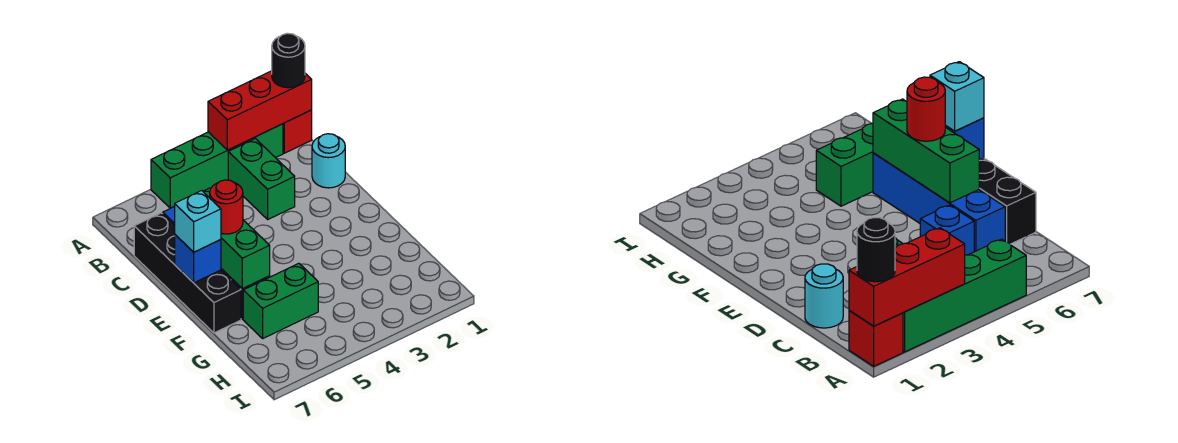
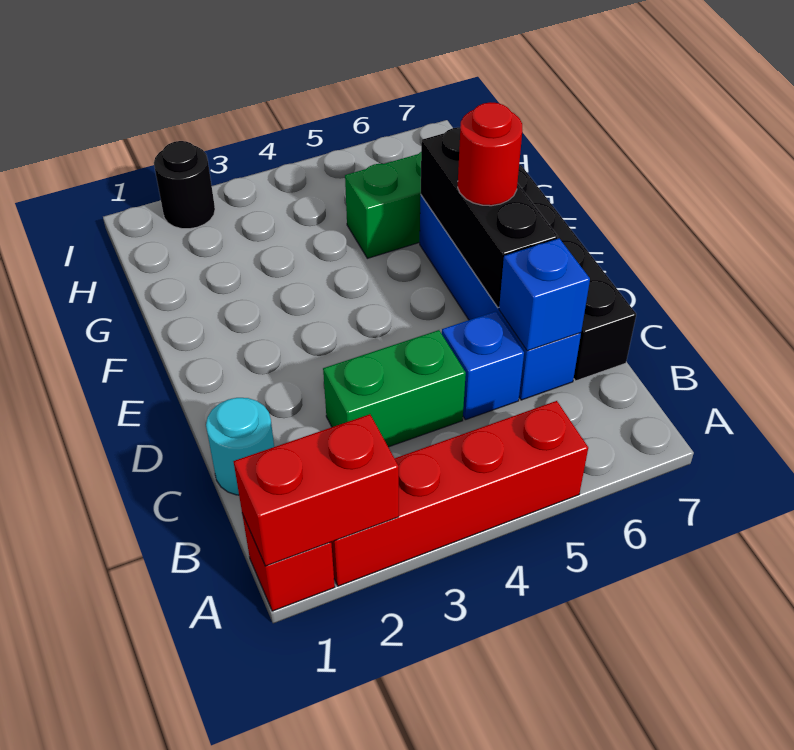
red 1x3 brick [208,71,312,150] -> red 1x2 brick [233,414,399,566]
black 1x1 round brick [272,33,305,88] -> black 1x1 round brick moved to [154,141,215,229]
green 1x4 brick [151,124,283,208] -> red 1x4 brick [331,401,588,586]
green 1x2 brick [228,139,295,219] -> green 1x2 brick turned to [323,330,466,447]
green 1x3 brick [203,188,270,289] -> black 1x3 brick [421,127,558,307]
blue 1x1 brick [175,235,221,283] -> blue 1x1 brick moved to [499,238,590,351]
cyan 1x1 brick [174,190,221,252] -> none

